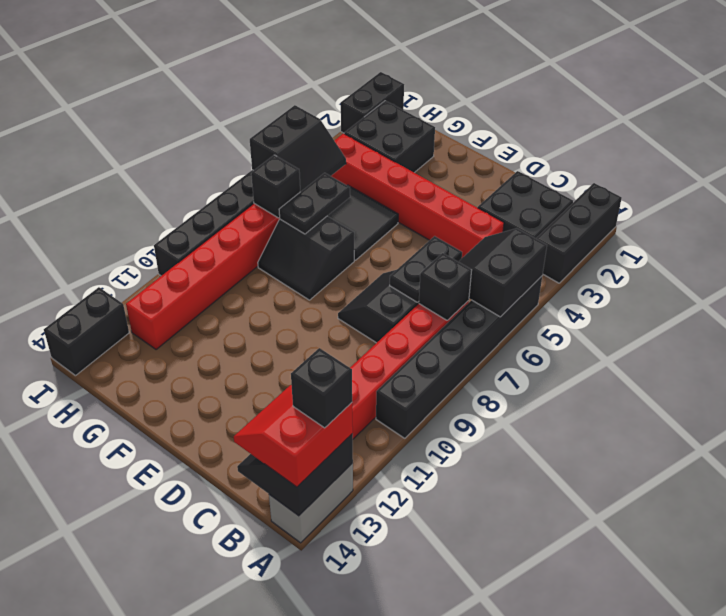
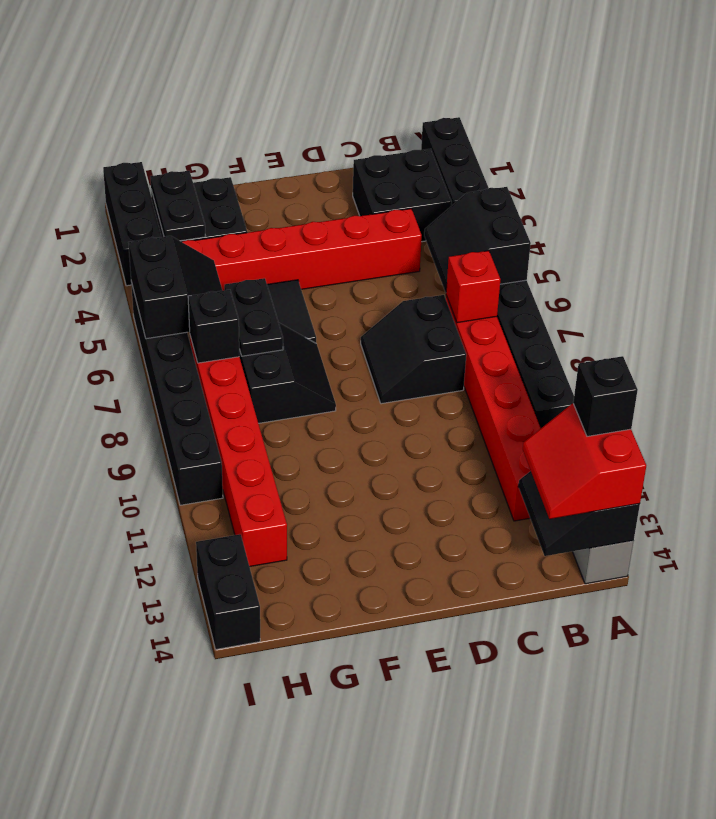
black 1x1 brick [419,253,472,320] -> red 1x1 brick [446,251,500,323]
black 1x2 plate [390,236,462,302] -> black 1x2 plate moved to [150,171,206,241]
black 2x2 slope [258,216,354,300] -> black 2x2 slope turned to [239,323,336,423]
black 1x2 brick [341,72,404,133] -> black 1x3 brick [103,162,162,286]

